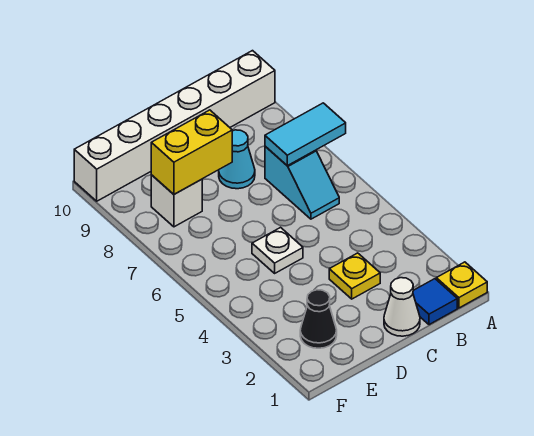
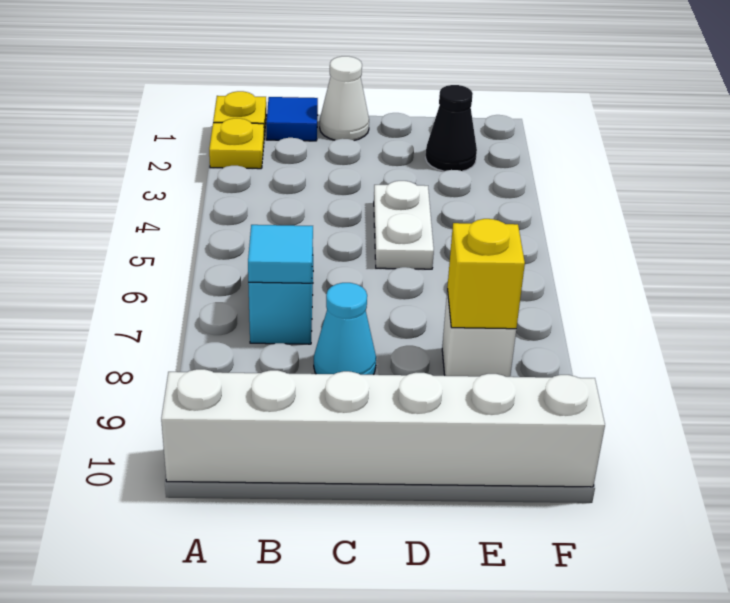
cyan 1x2 tile [265,103,346,166] -> cyan 1x1 tile [248,225,313,283]
yellow 1x1 plate [329,253,380,299] -> yellow 1x1 plate moved to [209,118,264,169]
white 1x1 plate [252,227,303,273] -> white 1x2 plate [374,181,434,269]
yellow 1x2 brick [151,110,232,194] -> yellow 1x1 brick [447,219,525,329]

